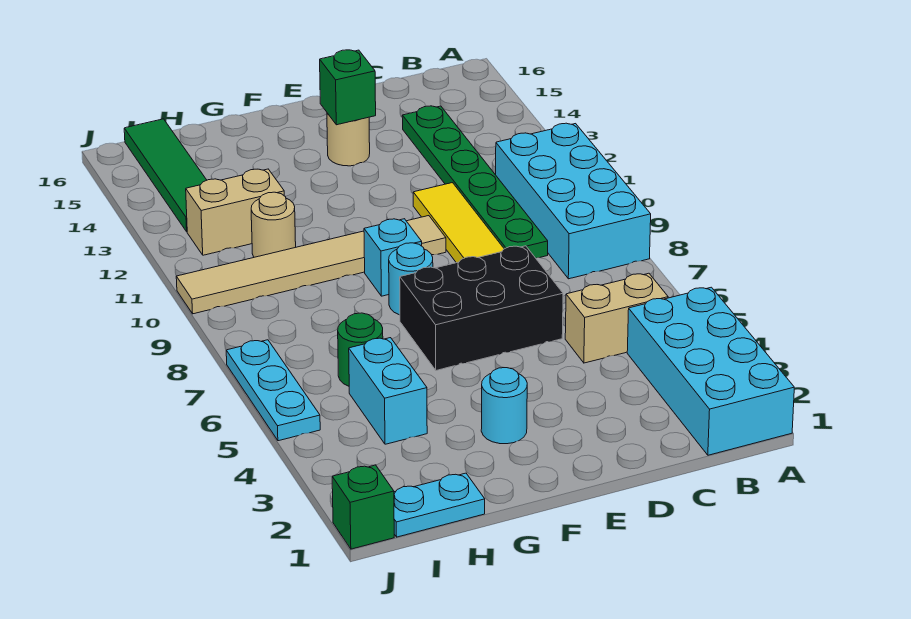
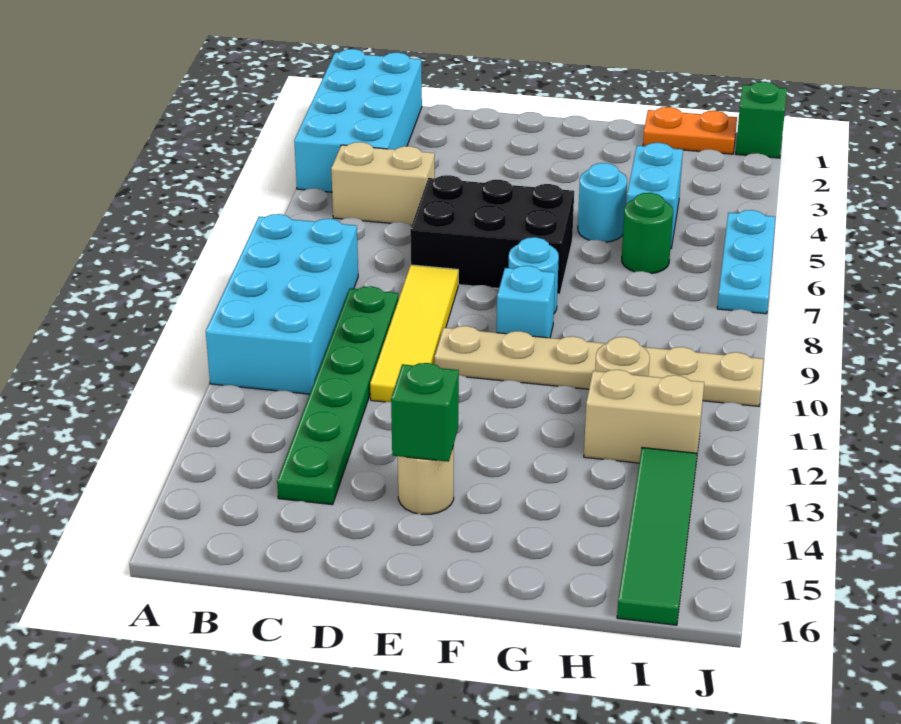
tan 1x6 tile [176,216,446,314] -> tan 1x6 plate [435,326,764,406]
cyan 1x1 round brick [481,368,527,444] -> cyan 1x1 round brick moved to [578,163,627,242]
cyan 1x2 plate [394,473,485,537] -> orange 1x2 plate [643,107,737,154]

